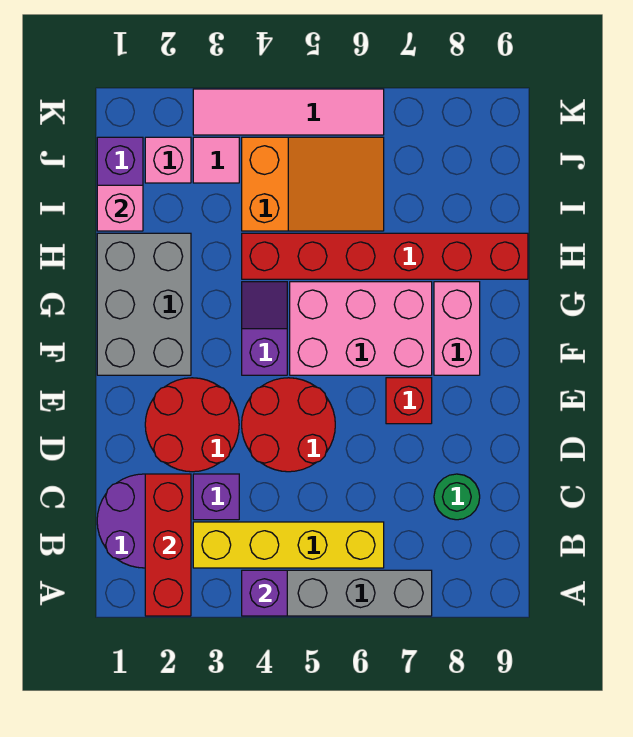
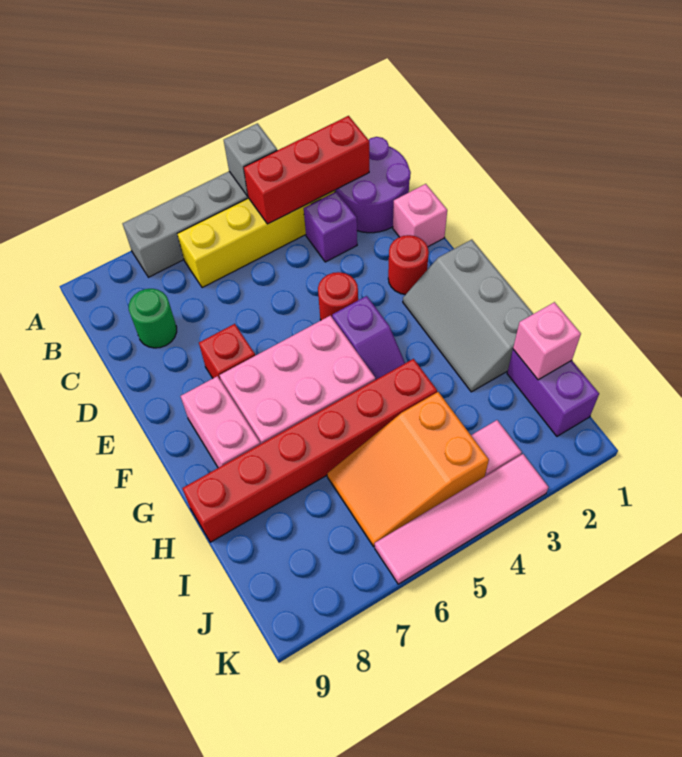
red 1x3 brick [145,474,191,616] -> red 1x3 brick turned to [244,116,369,224]
purple 1x1 brick [242,570,287,616] -> grey 1x1 brick [224,123,277,196]
red 2x2 round brick [145,378,239,472] -> red 1x1 round brick [388,235,429,295]
red 2x2 round brick [242,378,335,472] -> red 1x1 round brick [318,272,358,320]
grey 2x3 brick [97,233,191,375] -> grey 2x3 slope [403,240,533,392]
pink 1x1 brick [145,137,191,183] -> pink 1x1 brick moved to [393,184,447,247]

